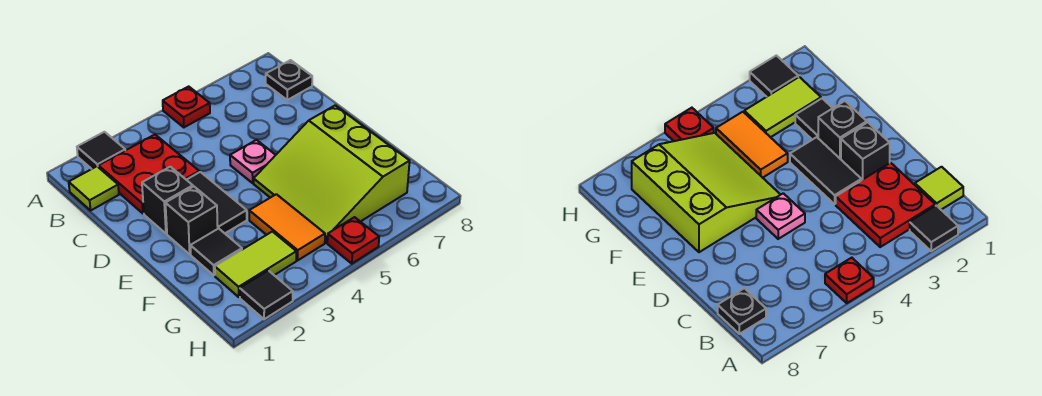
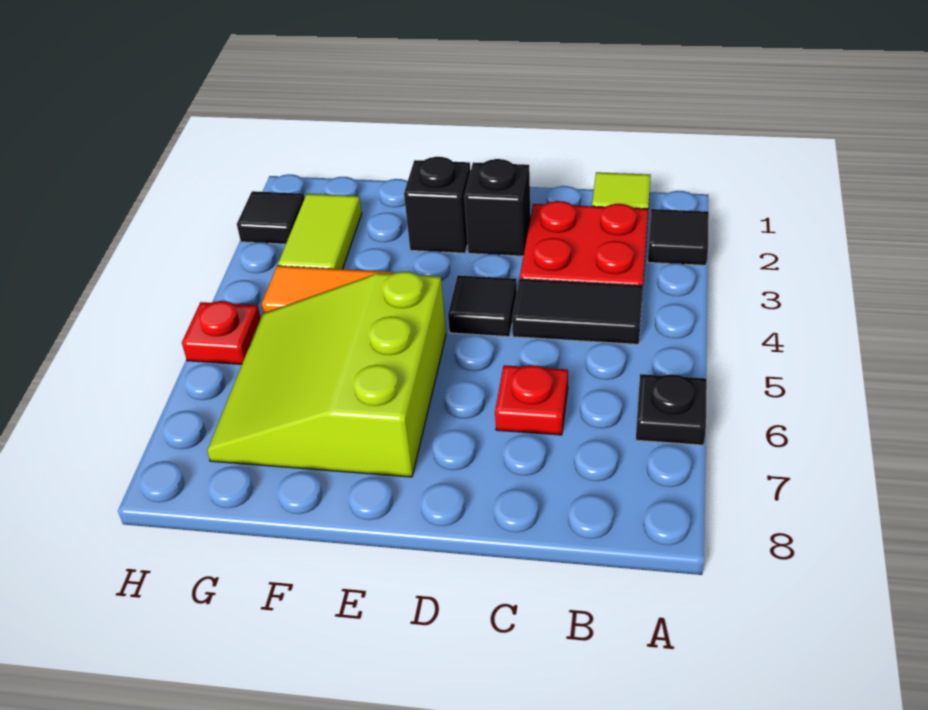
red 1x1 plate [163,86,210,127] -> red 1x1 plate moved to [495,365,568,435]
black 1x1 plate [266,60,312,100] -> black 1x1 plate moved to [636,374,707,445]
black 1x2 tile [187,172,247,233] -> black 1x2 tile moved to [512,279,643,344]
pink 1x1 plate [230,140,275,183] -> none
lime 3x3 slope [254,105,410,243] -> lime 3x3 slope turned to [207,272,446,477]
black 1x1 tile [190,228,242,275] -> black 1x1 tile moved to [448,275,517,337]

